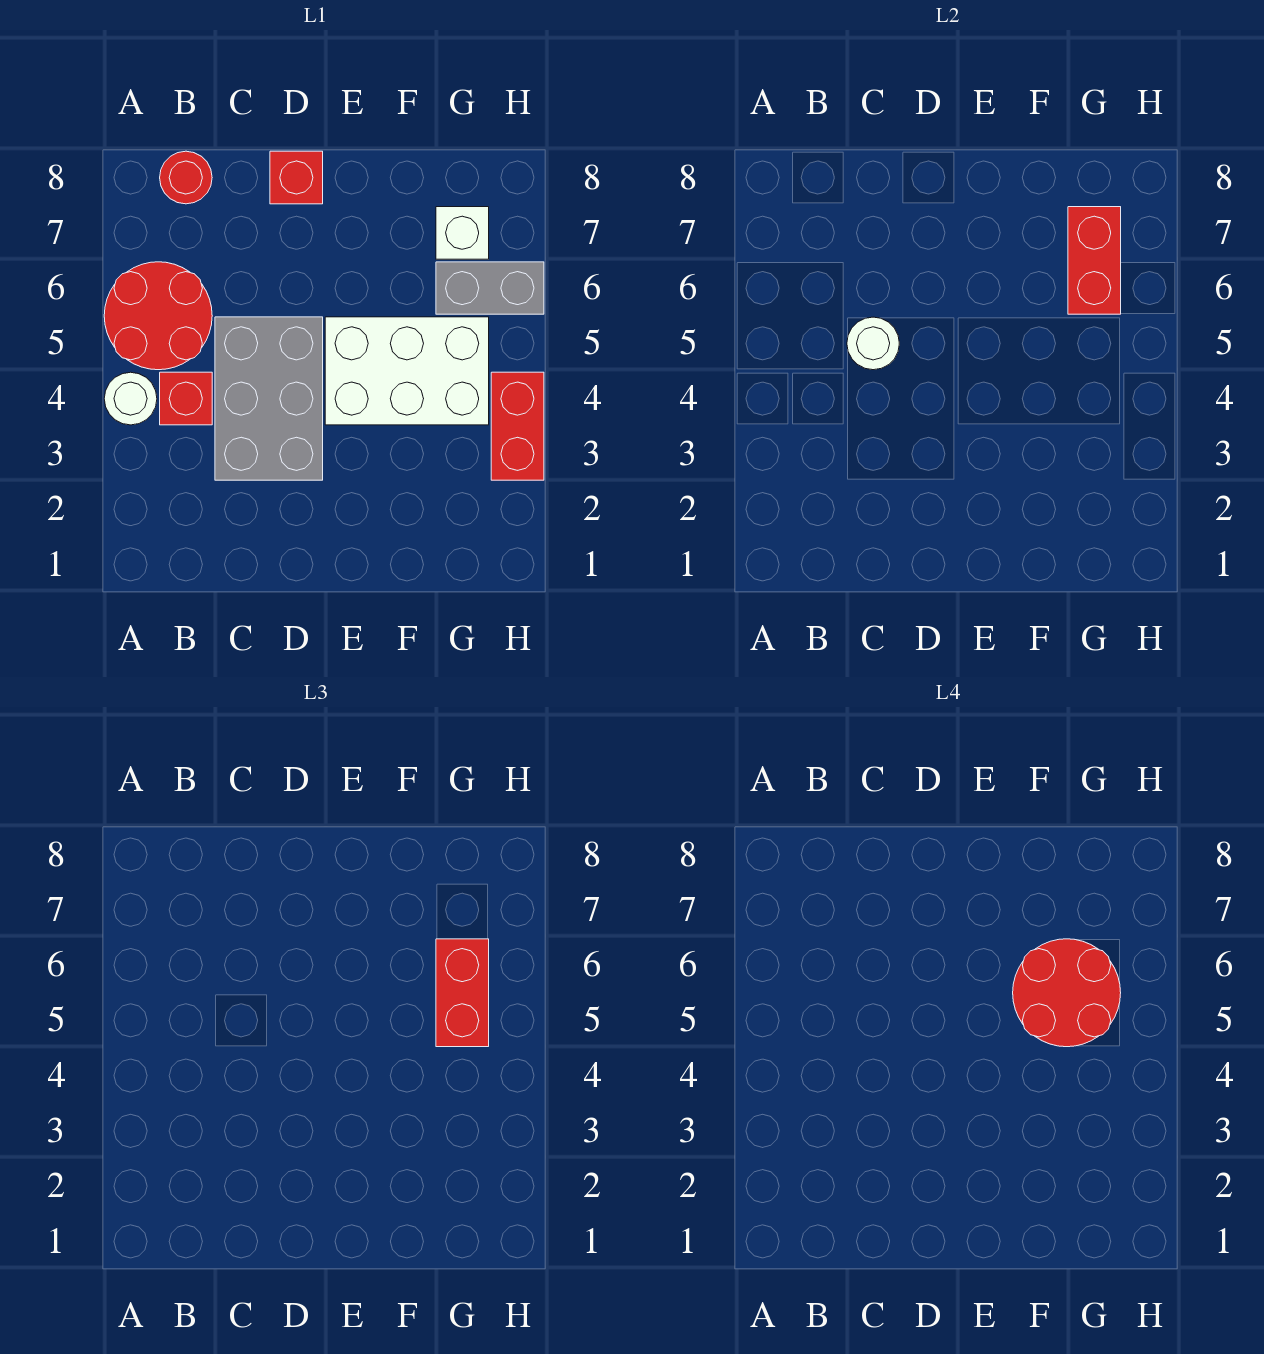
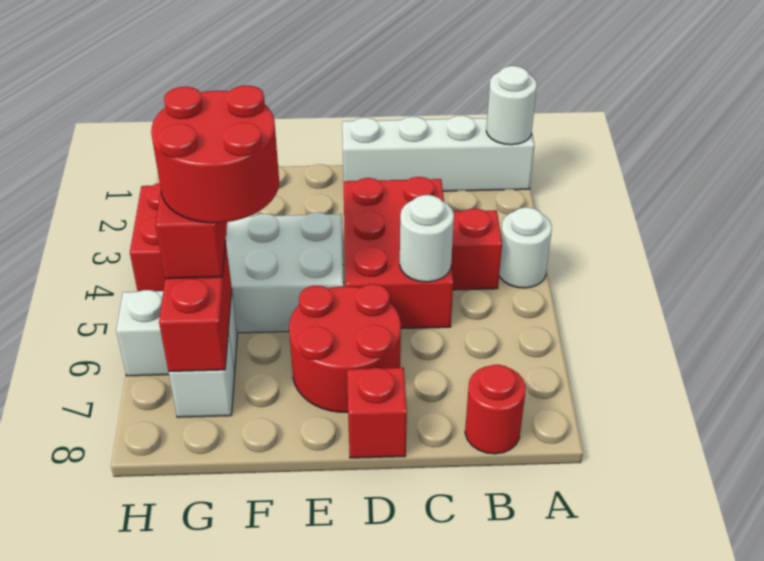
none -> white 1x4 brick [342,116,534,191]
none -> white 1x1 round brick [486,66,537,145]
red 2x2 round brick [104,262,212,370] -> red 2x2 round brick moved to [289,284,401,412]
grey 2x3 brick [215,317,323,480] -> red 2x3 brick [343,177,453,329]
grey 1x2 brick [436,262,544,314] -> white 1x2 brick [116,290,237,376]

